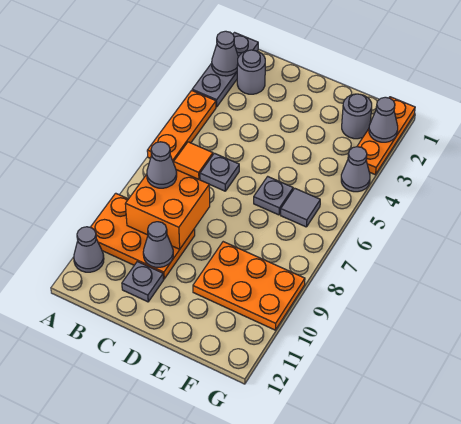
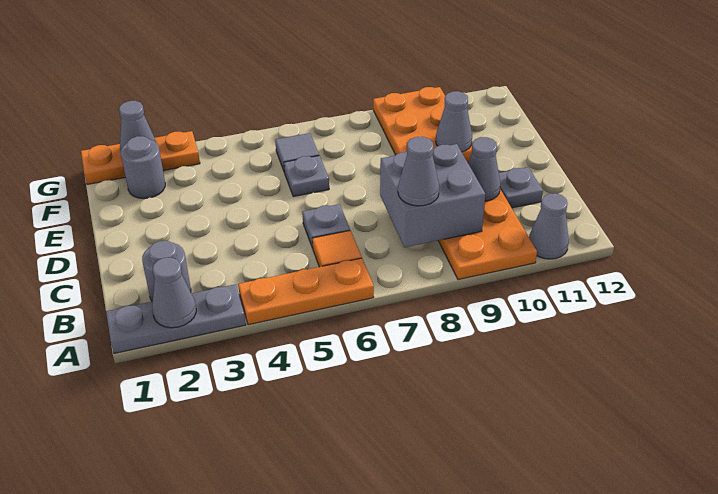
orange 2x2 brick [125,170,210,249] -> grey 2x2 brick [380,144,485,247]
grey 1x1 cone [341,147,370,192] -> grey 1x1 cone moved to [436,91,472,152]

